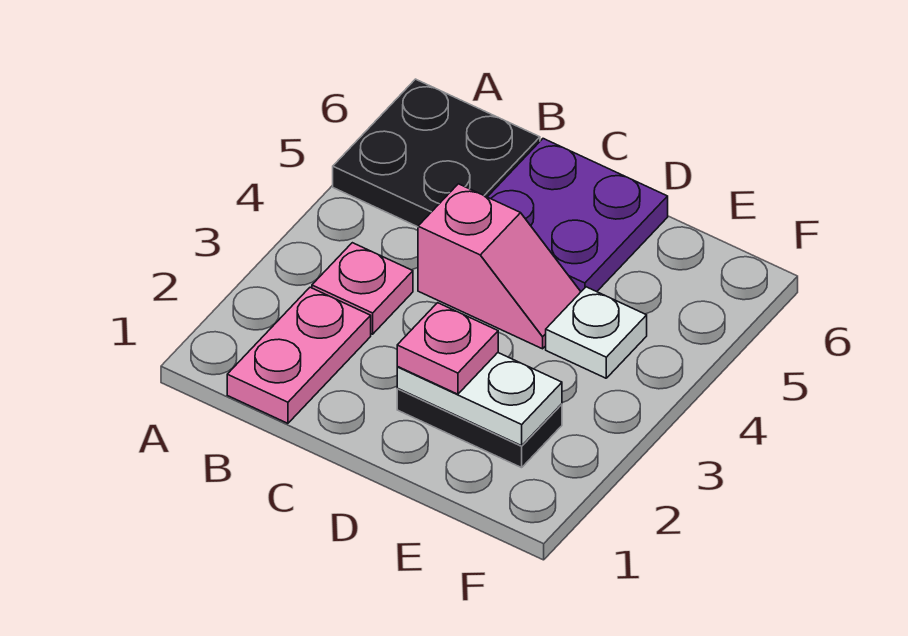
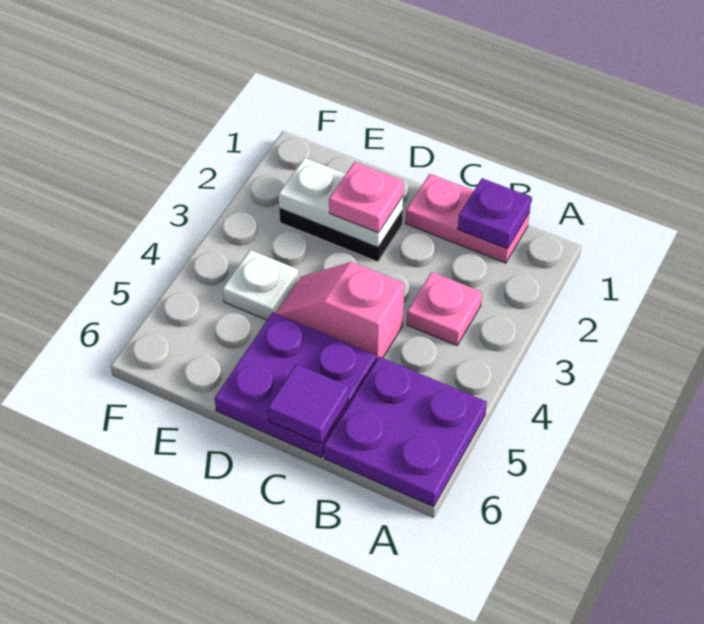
black 2x2 plate [333,79,540,227] -> purple 2x2 plate [324,357,487,507]
pink 1x2 plate [227,287,371,423] -> pink 1x2 plate turned to [406,174,530,263]
none -> purple 1x1 plate [458,178,532,249]
none -> purple 1x1 tile [268,364,349,444]

